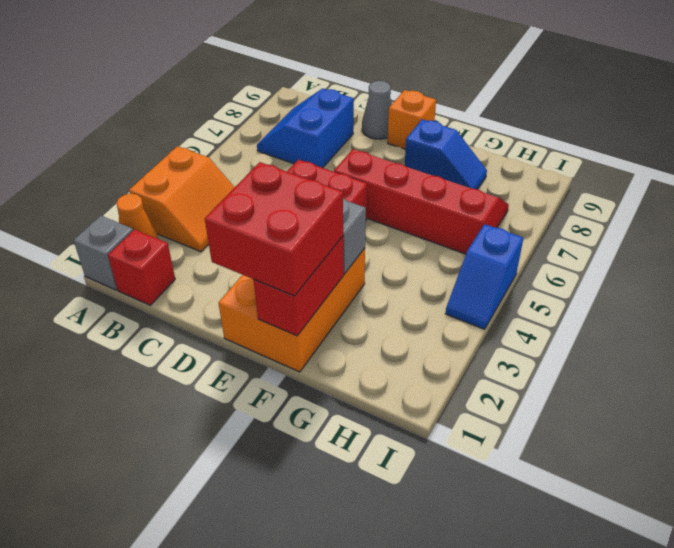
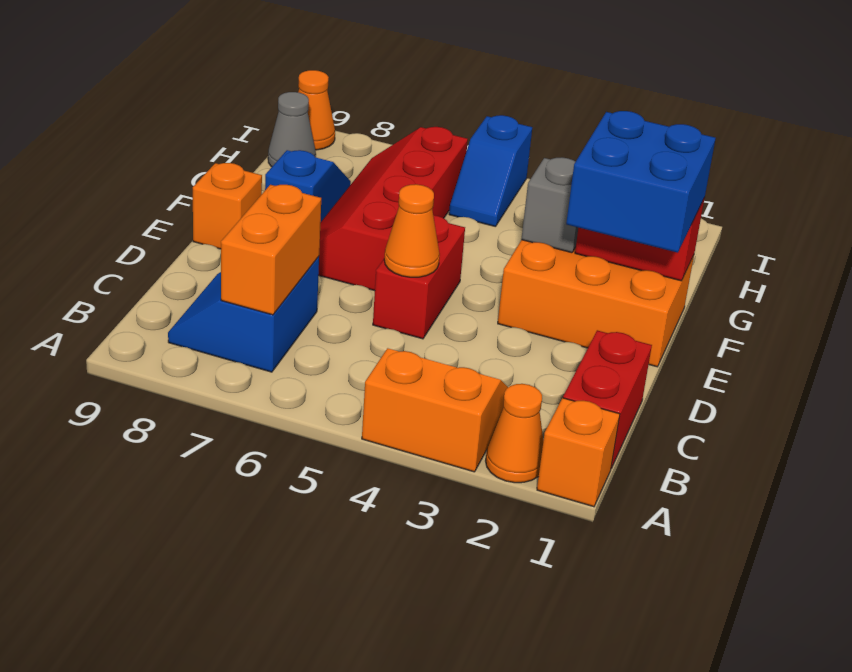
grey 1x1 brick [74,216,133,290] -> orange 1x1 brick [537,398,620,507]
red 1x1 brick [108,229,175,305] -> red 1x2 brick [563,330,652,468]
blue 2x2 slope [257,88,354,168] -> blue 2x2 slope turned to [168,257,319,372]
none -> orange 1x2 brick [221,185,321,315]
none -> orange 1x1 cone [384,184,440,277]
grey 1x1 cone [362,81,392,139] -> grey 1x1 cone moved to [268,92,316,167]
red 2x2 brick [205,162,343,296] -> blue 2x2 brick [566,111,716,253]
blue 1x2 slope [446,224,523,329] -> blue 1x2 slope turned to [449,115,532,227]
none -> orange 1x1 cone [298,70,335,150]

